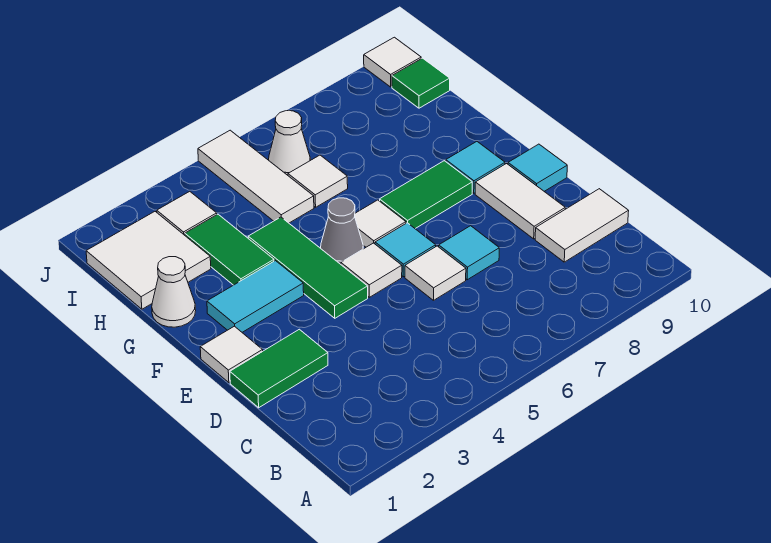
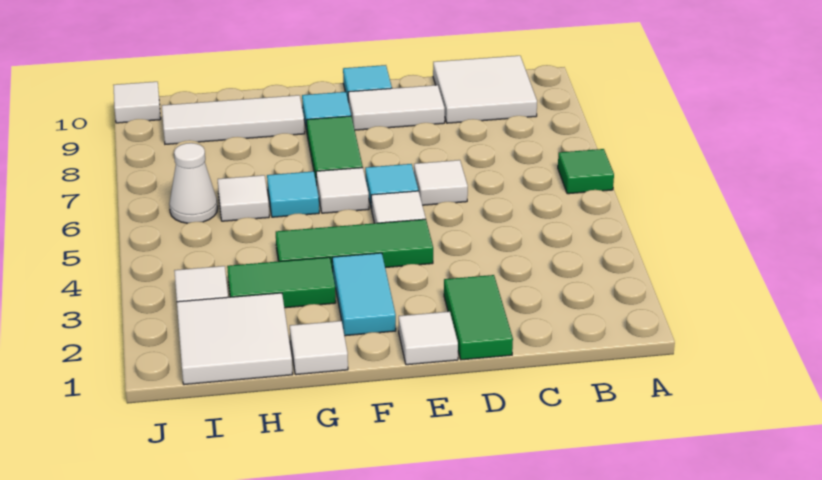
white 1x2 tile [535,189,629,262] -> white 2x2 tile [433,56,537,123]
cyan 1x1 tile [439,226,499,280] -> cyan 1x1 tile moved to [267,171,319,217]
grey 1x1 cone [321,198,363,264] -> none
white 1x1 cone [152,257,196,327] -> white 1x1 tile [290,321,348,375]
white 1x3 tile [198,130,314,223] -> white 1x3 tile moved to [162,95,305,144]
green 1x1 tile [392,58,450,108] -> green 1x1 tile moved to [558,149,614,194]

